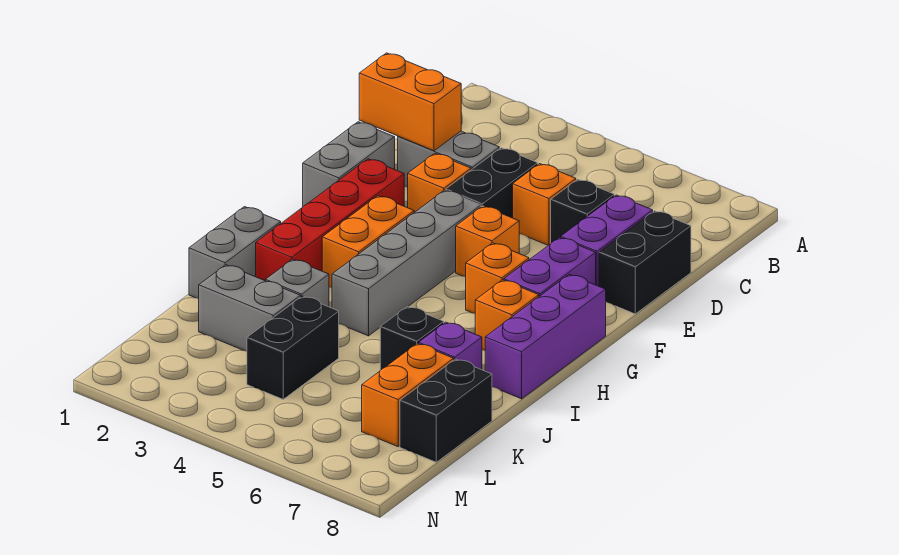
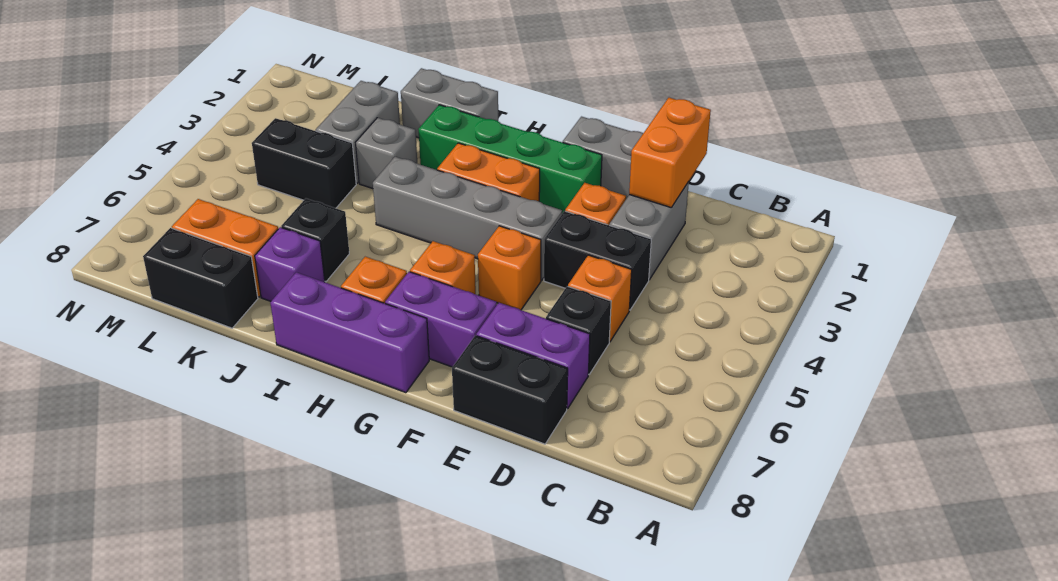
red 1x4 brick [256,159,404,281] -> green 1x4 brick [418,105,602,213]

